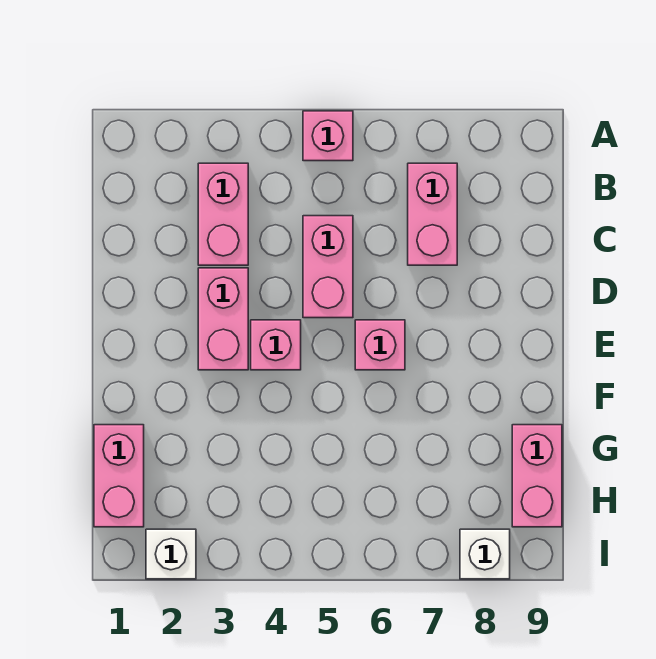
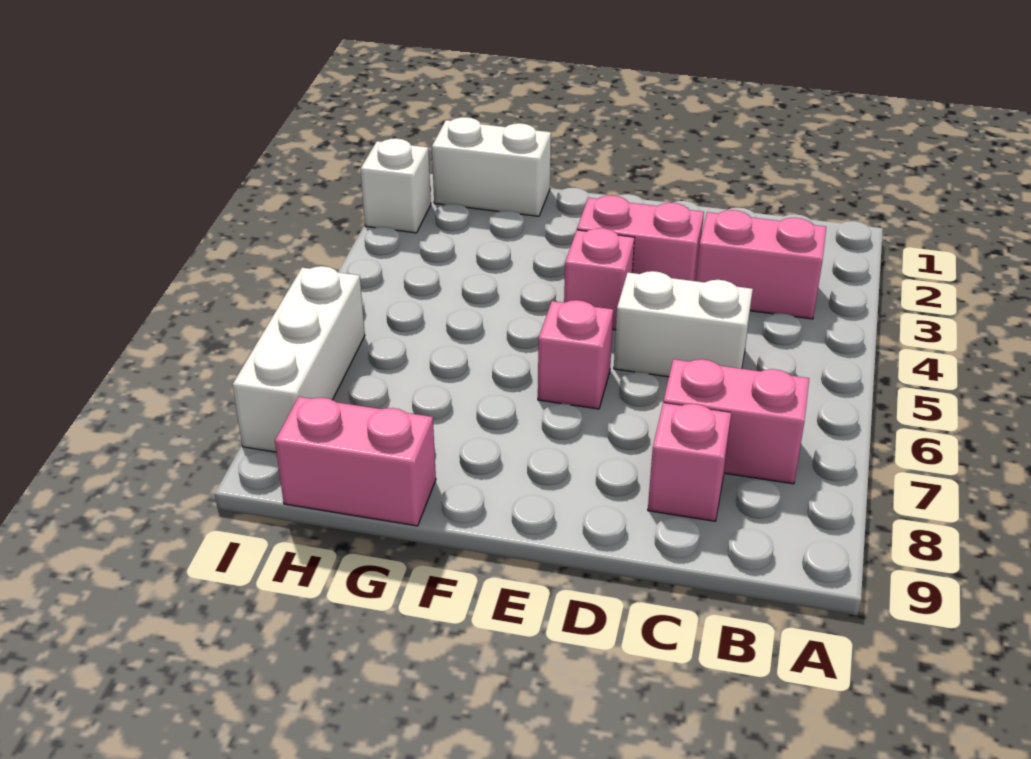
pink 1x1 brick [303,111,353,161] -> pink 1x1 brick moved to [648,403,731,521]
pink 1x2 brick [303,216,353,318] -> white 1x2 brick [614,271,753,377]
pink 1x2 brick [94,425,144,527] -> white 1x2 brick [432,117,551,216]
white 1x1 brick [460,529,510,579] -> white 1x3 brick [232,266,365,452]

